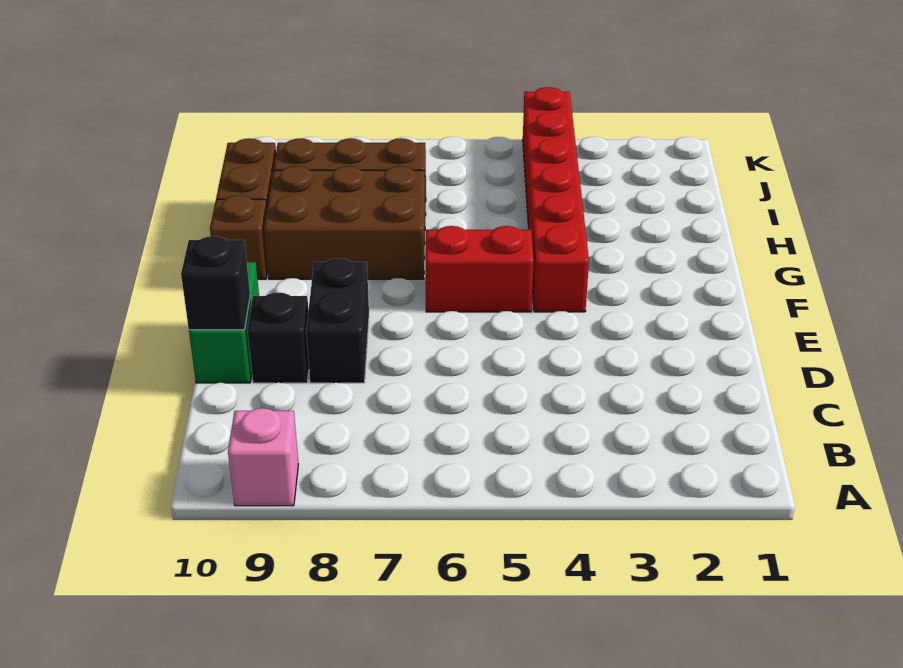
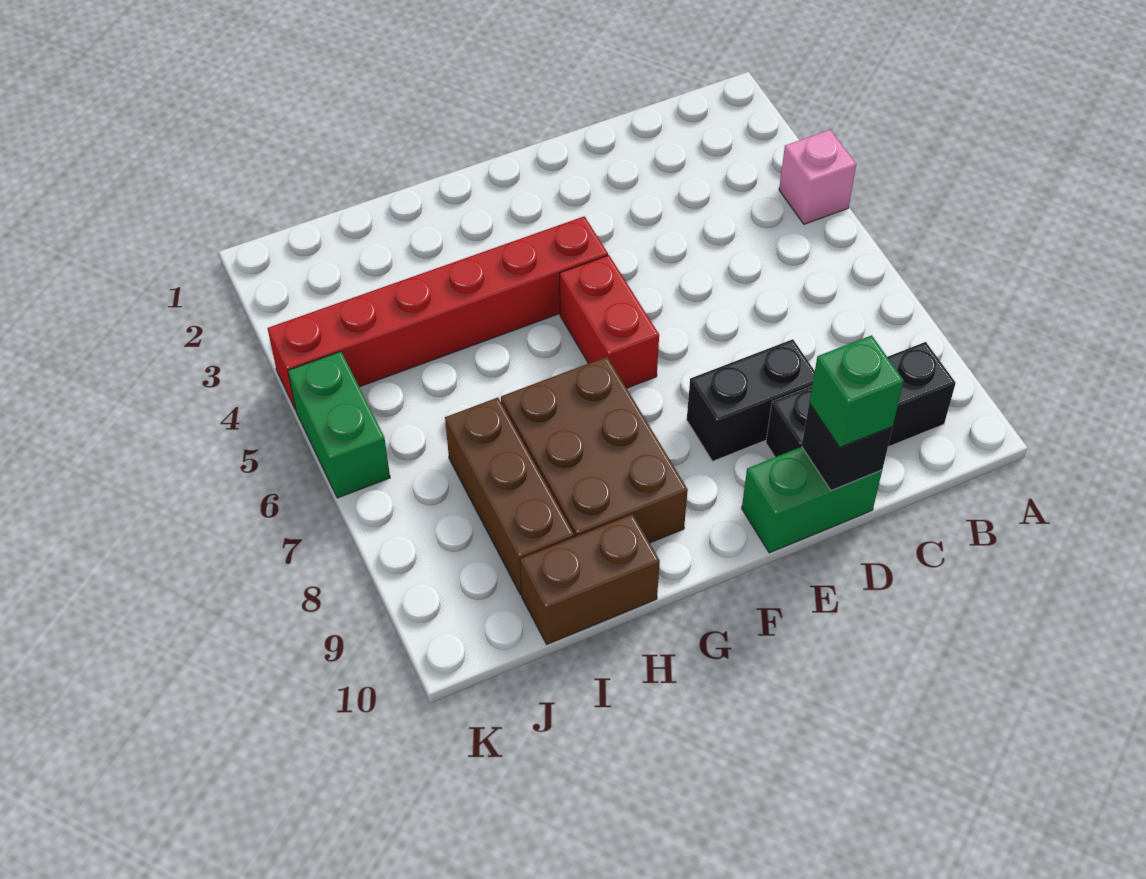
pink 1x1 brick [228,408,298,506] -> pink 1x1 brick moved to [779,130,856,224]
black 1x1 brick [248,293,309,383] -> black 1x3 brick [766,342,956,457]
none -> green 1x1 brick [809,335,904,447]
brown 1x1 brick [210,195,268,279] -> none
none -> green 1x2 brick [288,352,390,498]

